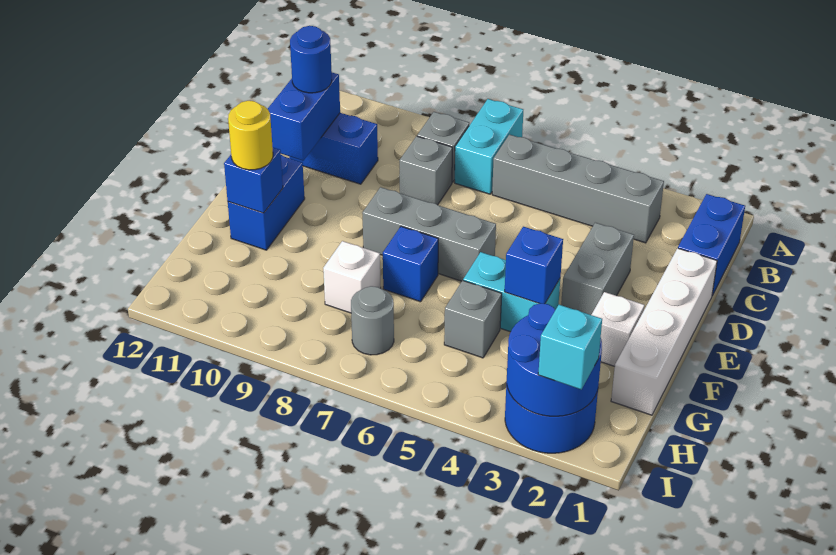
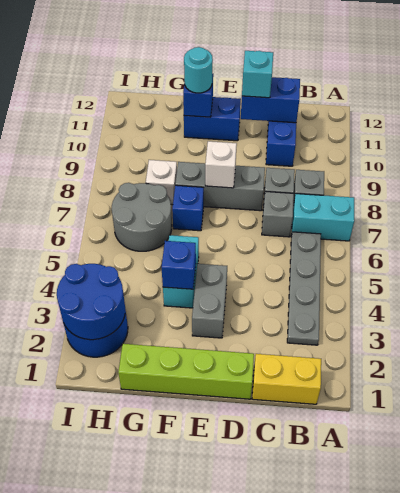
blue 1x2 brick [678,194,745,296] -> yellow 1x2 brick [252,354,321,404]
grey 1x4 brick [492,134,664,243] -> grey 1x4 plate [287,232,321,345]
blue 1x1 round brick [290,26,332,93] -> none
white 1x4 brick [611,248,717,415] -> lime 1x4 brick [118,344,254,399]
grey 1x2 brick [561,223,634,315] -> grey 1x2 brick turned to [192,264,227,338]
grey 1x3 brick [362,187,496,281] -> grey 1x3 brick turned to [175,162,265,211]
white 1x1 brick [592,292,644,366] -> white 1x1 brick moved to [205,141,237,188]
yellow 1x1 round brick [228,101,273,170] -> cyan 1x1 round brick [184,47,213,93]
grey 1x1 brick [444,281,502,358] -> grey 1x1 brick moved to [262,191,294,237]
grey 1x1 round brick [351,286,394,355] -> grey 2x2 round brick [112,183,172,251]
cyan 1x1 brick [538,305,602,390] -> cyan 1x1 brick moved to [242,51,273,98]

